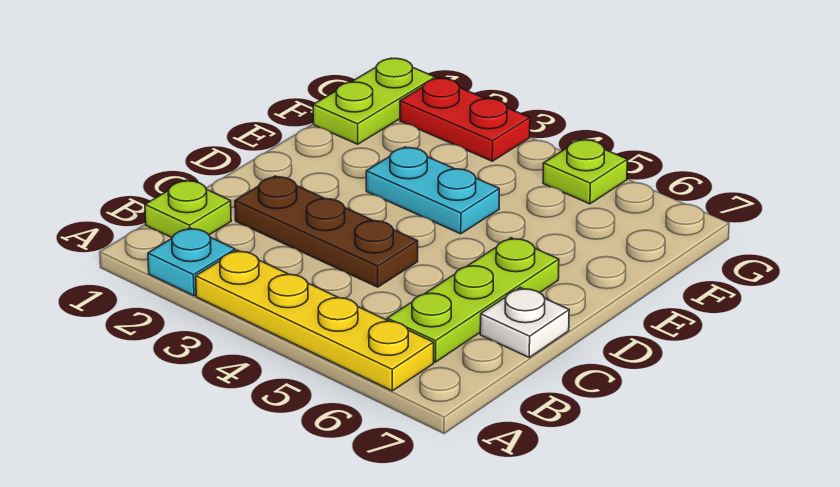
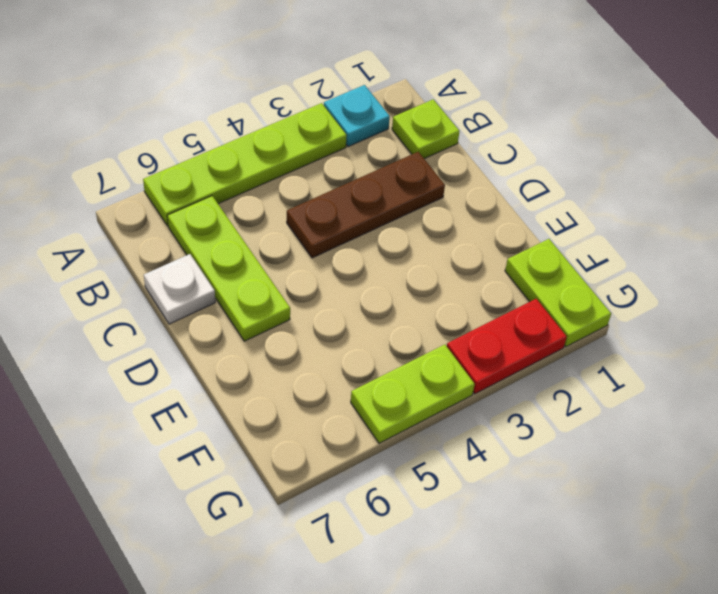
yellow 1x4 plate [196,250,434,391] -> lime 1x4 plate [143,103,347,226]
cyan 1x2 plate [366,147,499,234] -> none
lime 1x1 plate [543,139,627,204] -> lime 1x2 plate [351,345,475,443]

